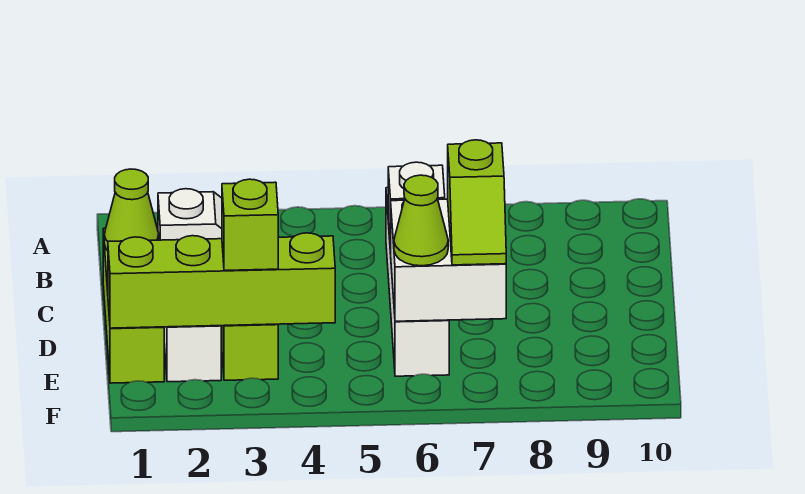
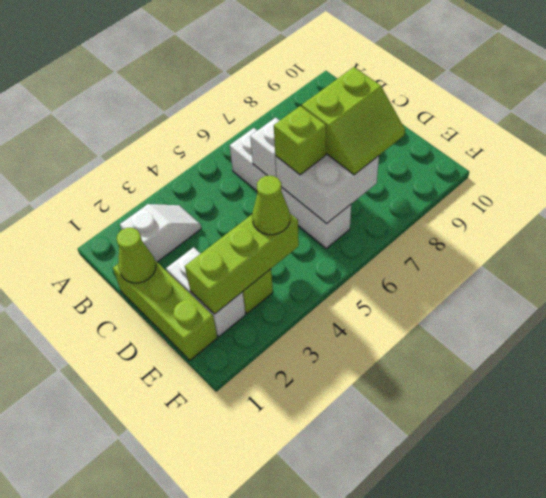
lime 1x2 slope [448,140,506,265] -> lime 2x2 slope [302,67,405,175]
lime 1x4 brick [108,233,335,328] -> lime 1x3 brick [185,214,299,314]
lime 1x1 brick [222,179,278,271] -> lime 1x1 brick moved to [274,106,326,175]
lime 1x1 cone [394,175,448,266] -> lime 1x1 cone moved to [252,176,290,235]

